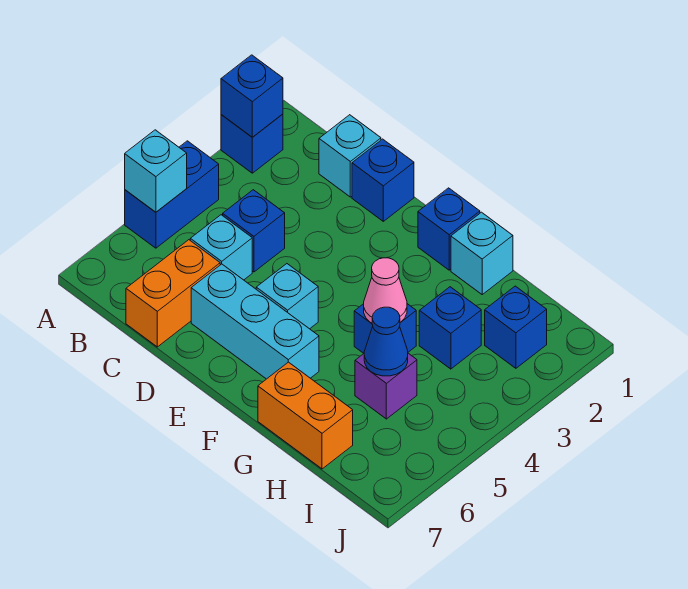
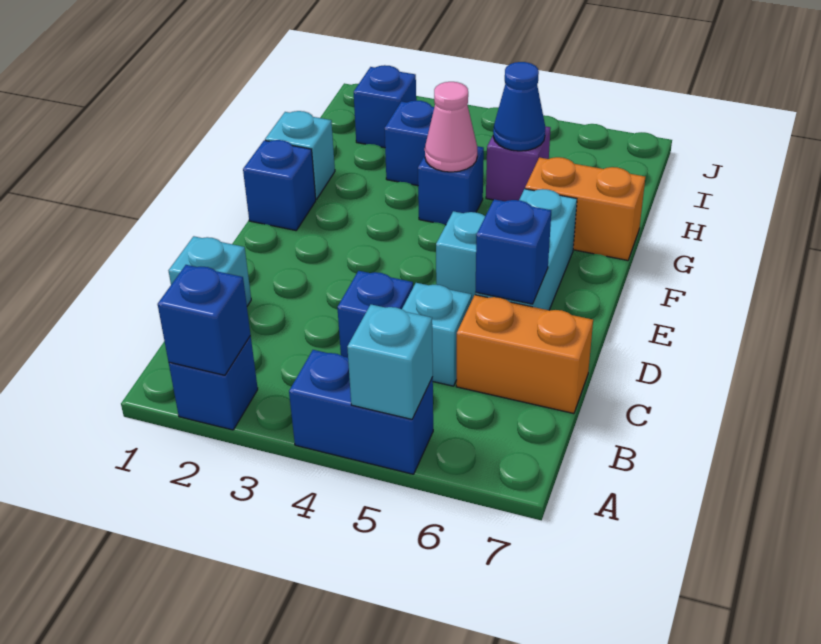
blue 1x1 brick [352,139,414,221] -> blue 1x1 brick moved to [475,199,551,304]
orange 1x2 brick [258,362,353,469] -> orange 1x2 brick turned to [525,157,645,260]

